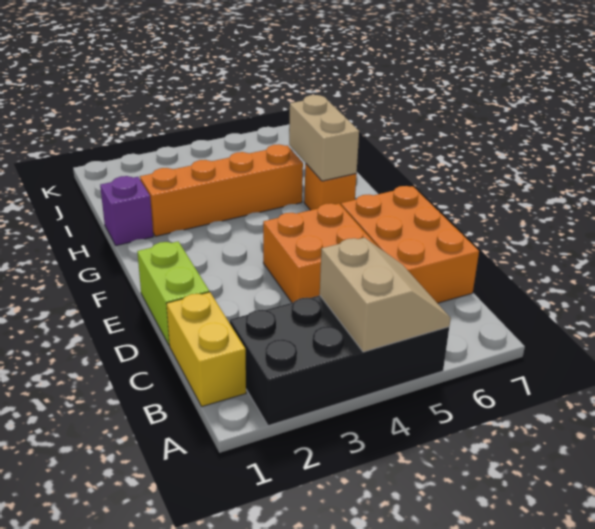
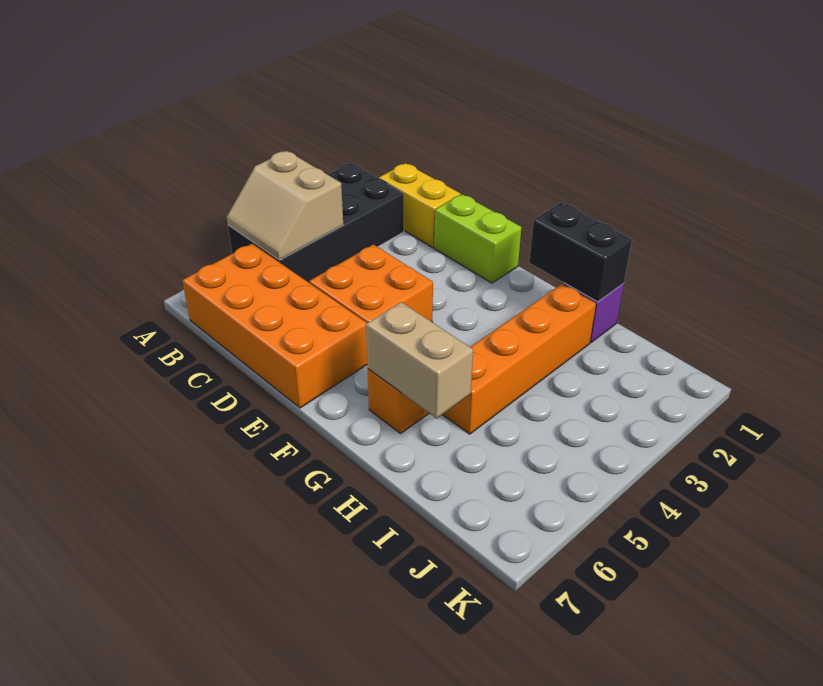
orange 2x3 brick [341,186,479,303] -> orange 2x4 brick [182,244,367,408]
none -> black 1x2 brick [529,203,632,302]

